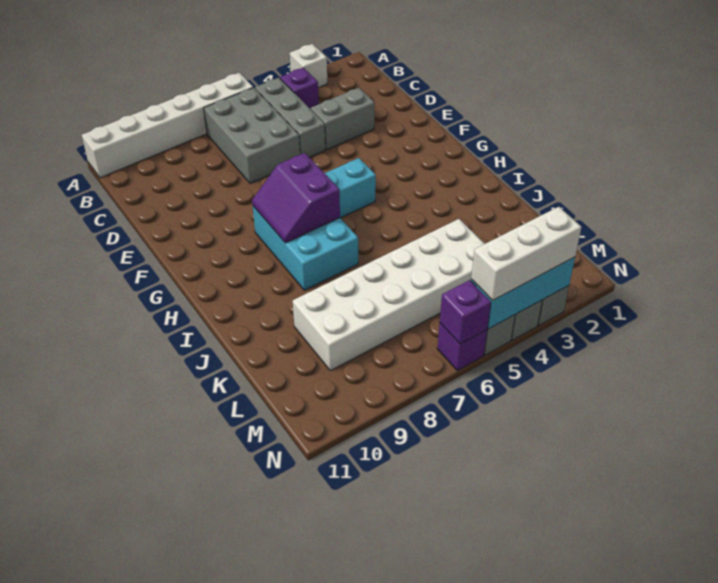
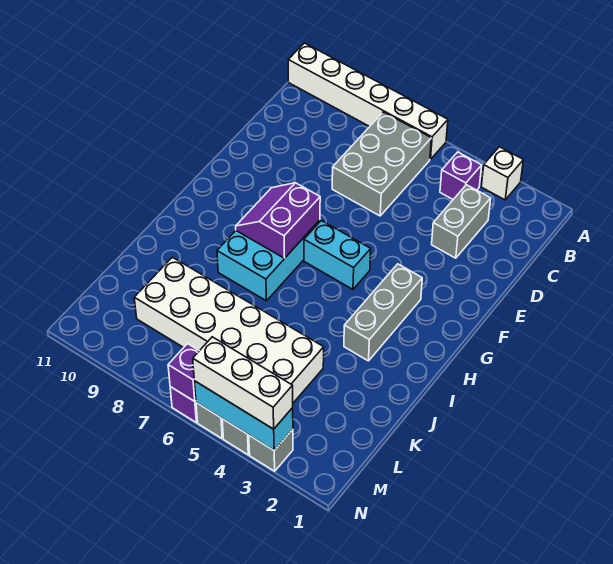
grey 1x3 brick [255,78,326,158] -> grey 1x3 brick moved to [344,264,422,361]
grey 1x2 brick [311,88,375,150] -> grey 1x2 brick turned to [432,185,491,258]

